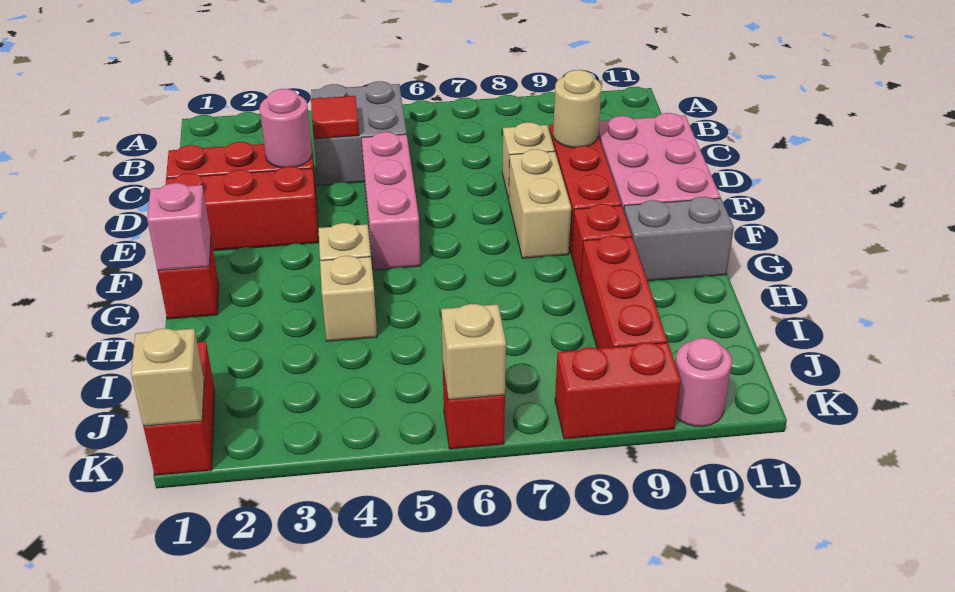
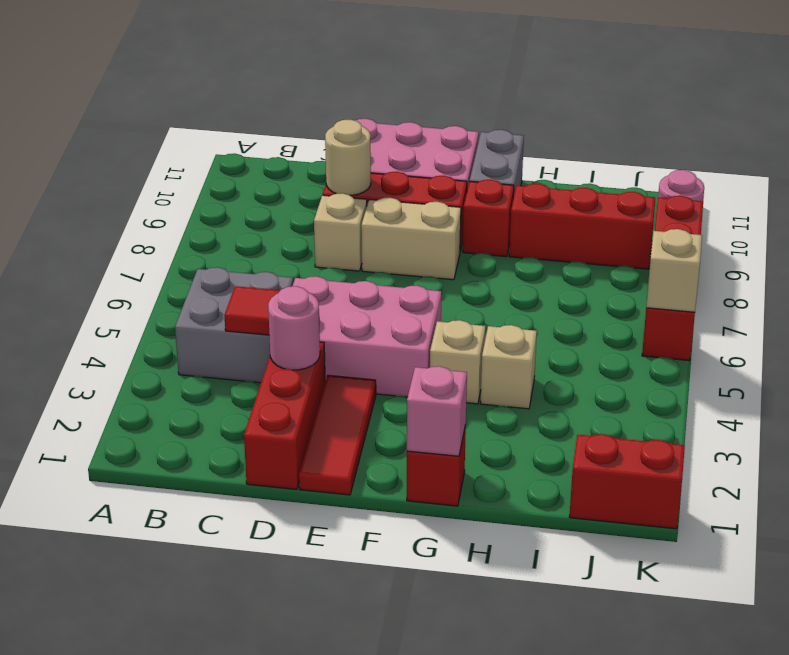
pink 1x3 brick [362,132,421,270] -> pink 2x3 brick [293,276,441,397]
red 1x3 brick [165,166,319,251] -> red 1x3 tile [299,375,376,495]
tan 1x1 brick [131,328,204,426] -> none

